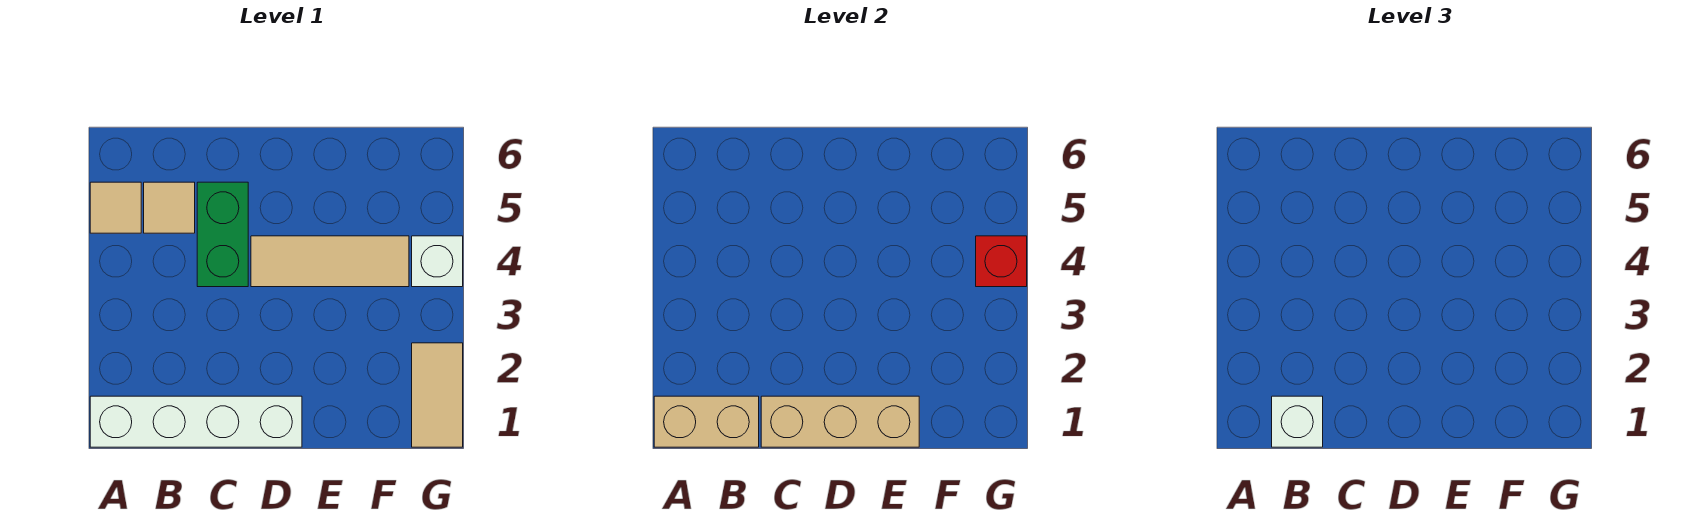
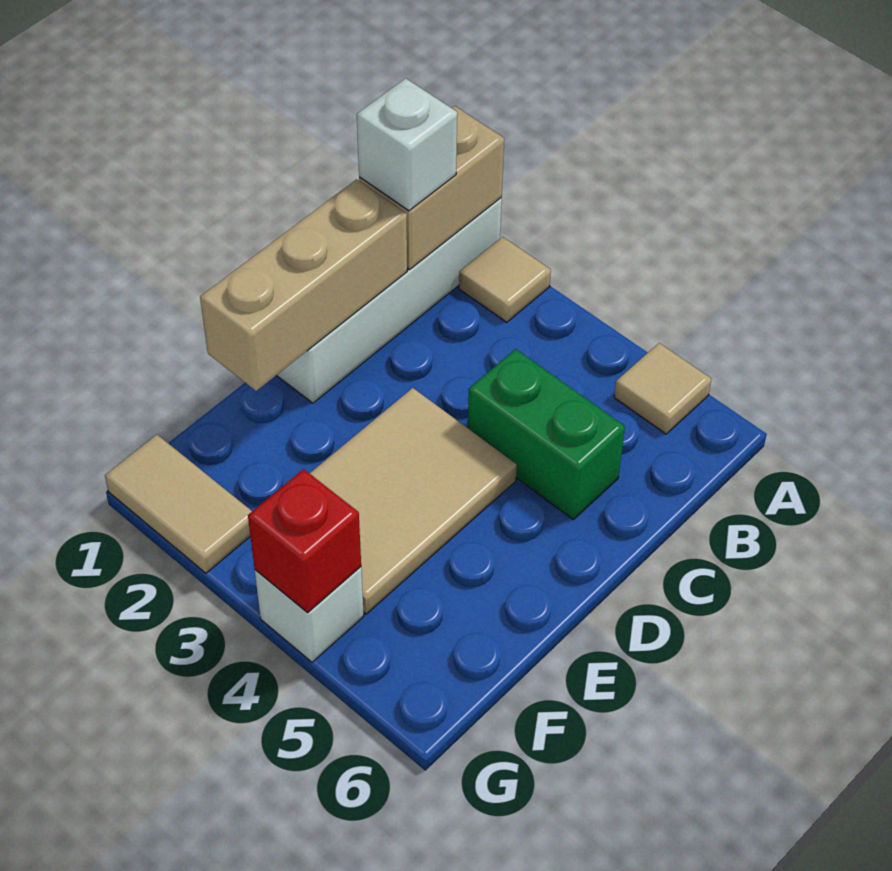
tan 1x1 tile [144,182,195,233] -> tan 1x1 tile moved to [459,237,551,322]
tan 1x3 tile [251,236,409,287] -> tan 2x3 tile [310,388,517,614]

